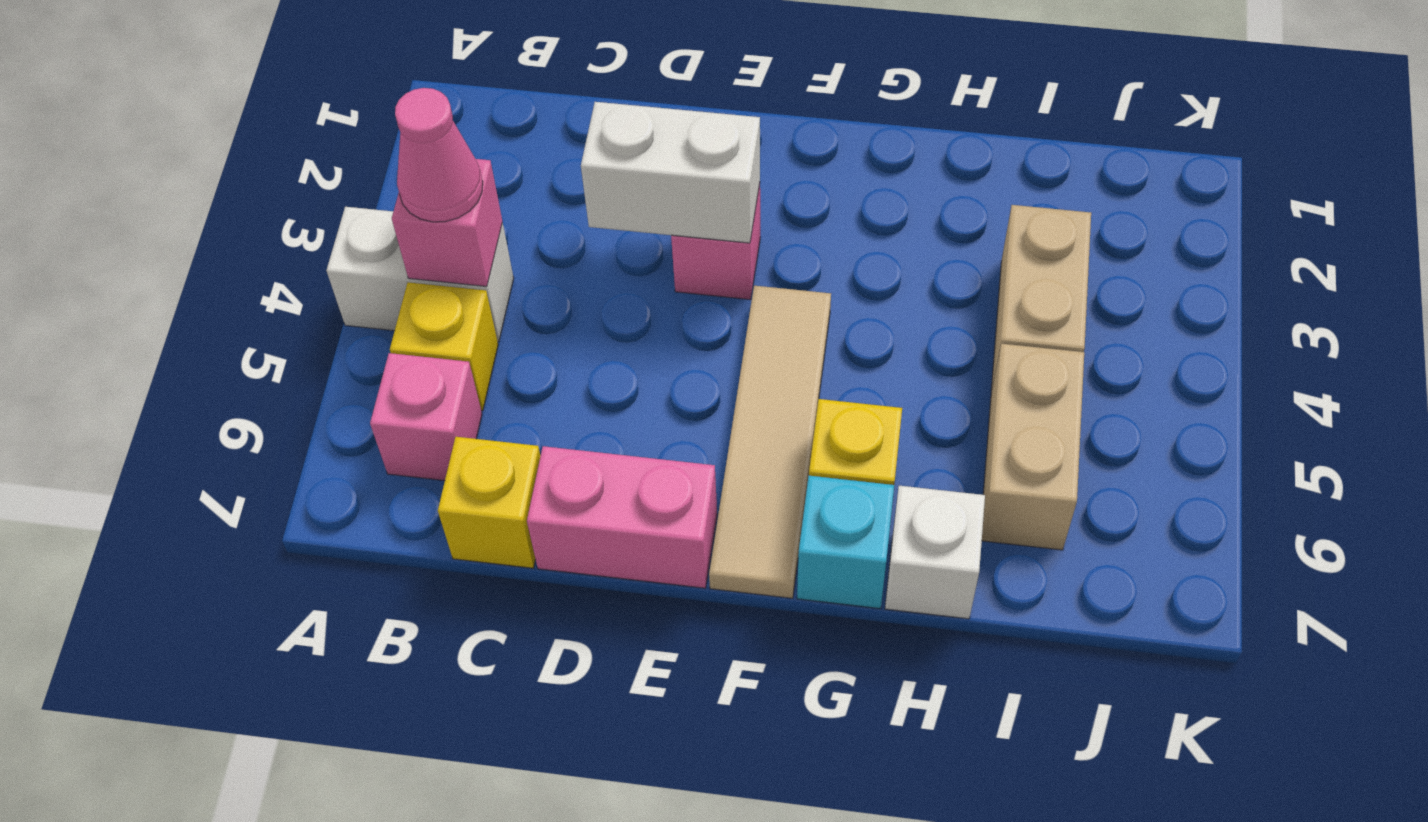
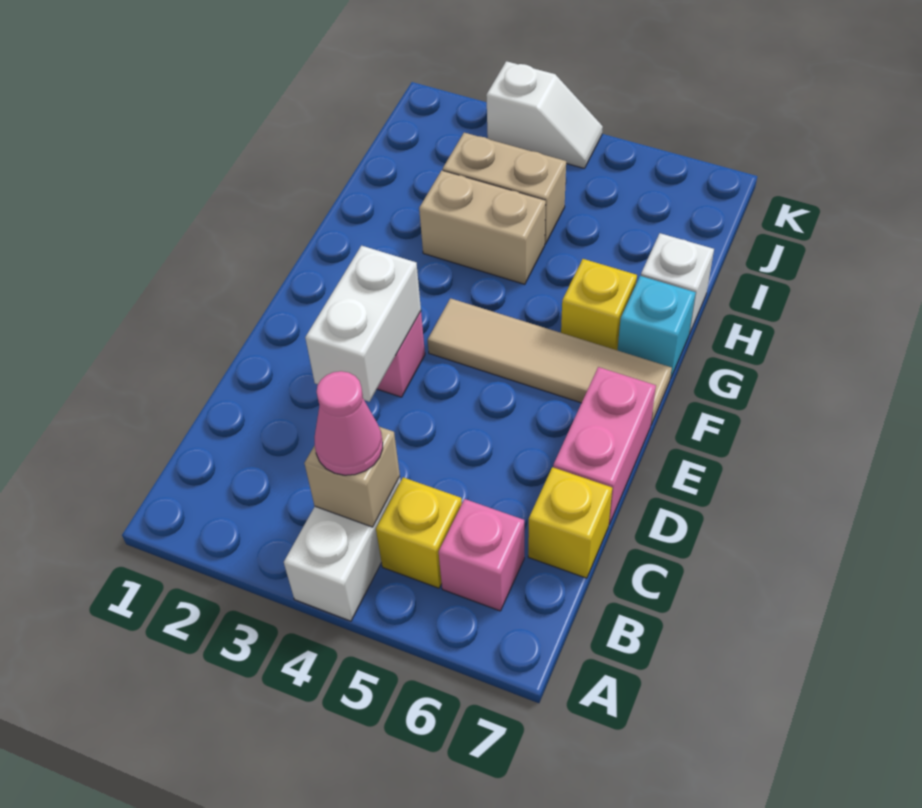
pink 1x1 brick [392,159,502,286] -> tan 1x1 brick [304,427,400,527]
tan 1x2 brick [982,344,1084,550] -> tan 1x2 brick moved to [419,170,546,284]
none -> white 1x2 slope [486,61,603,168]

